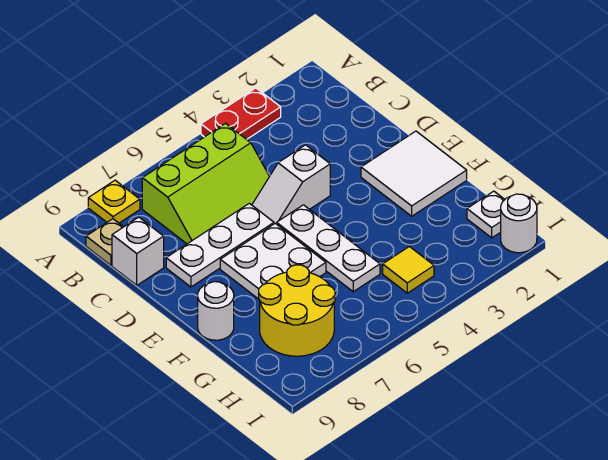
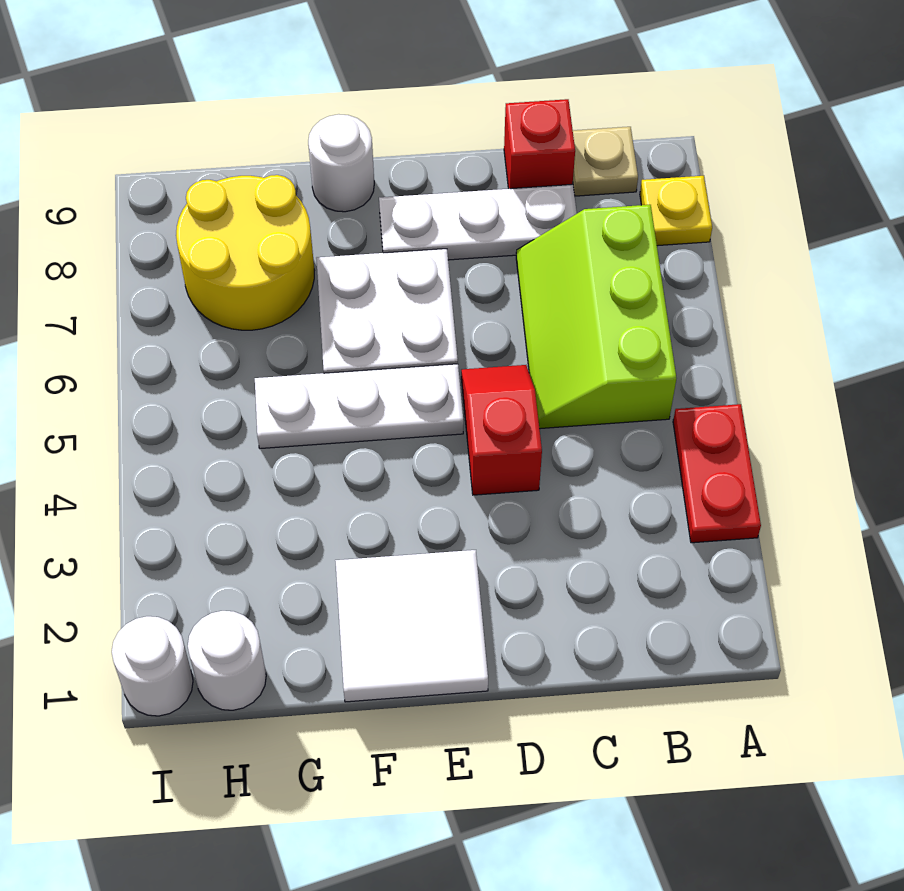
white 1x1 brick [112,217,164,285] -> red 1x1 brick [504,99,575,189]
white 1x2 slope [252,145,330,224] -> red 1x2 slope [461,365,542,495]
white 1x3 plate [166,203,274,287] -> white 1x3 plate turned to [379,184,577,260]
white 1x1 plate [467,191,505,238] -> white 1x1 round brick [188,611,266,710]
yellow 1x1 tile [383,247,434,293] -> none

